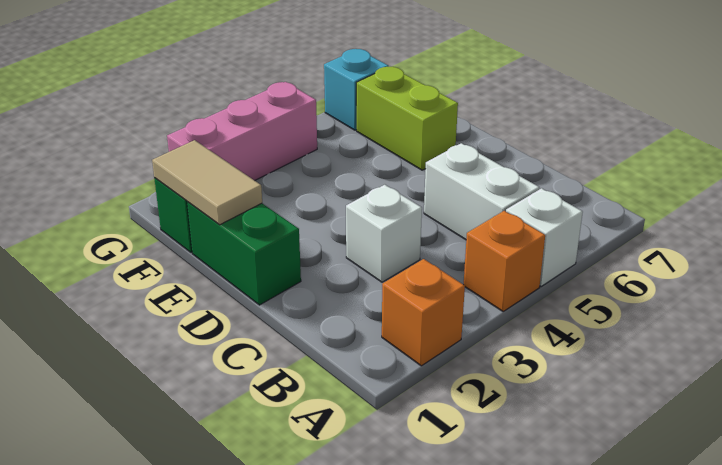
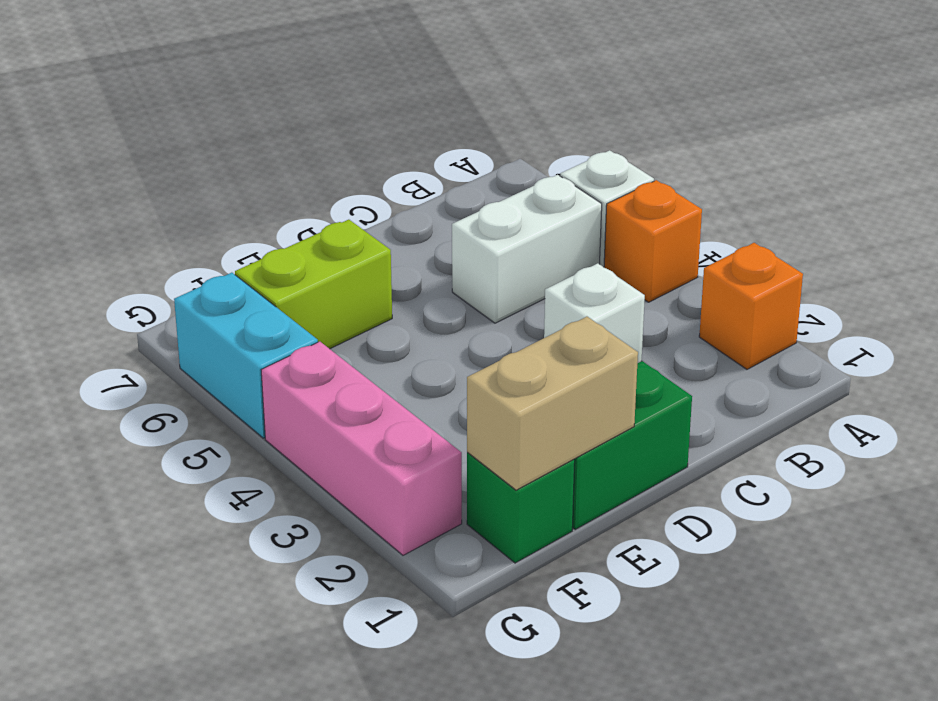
tan 1x2 tile [152,140,262,225] -> tan 1x2 brick [467,317,638,490]
cyan 1x1 brick [324,49,389,130] -> cyan 1x2 brick [174,273,318,438]

